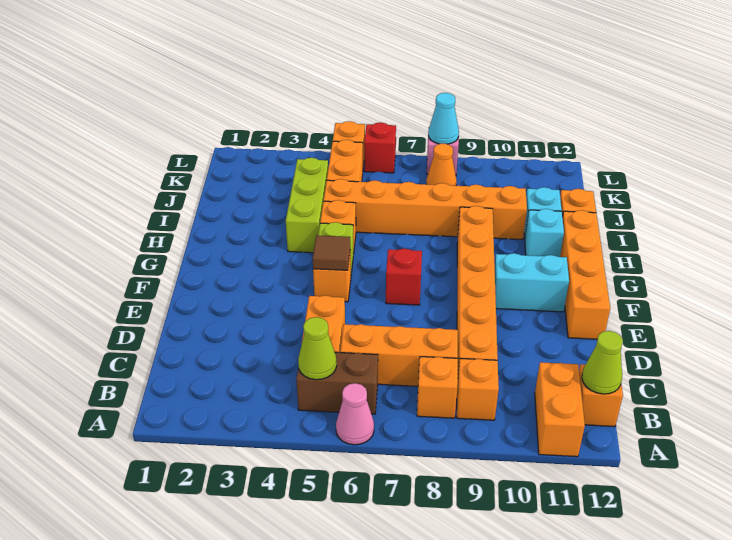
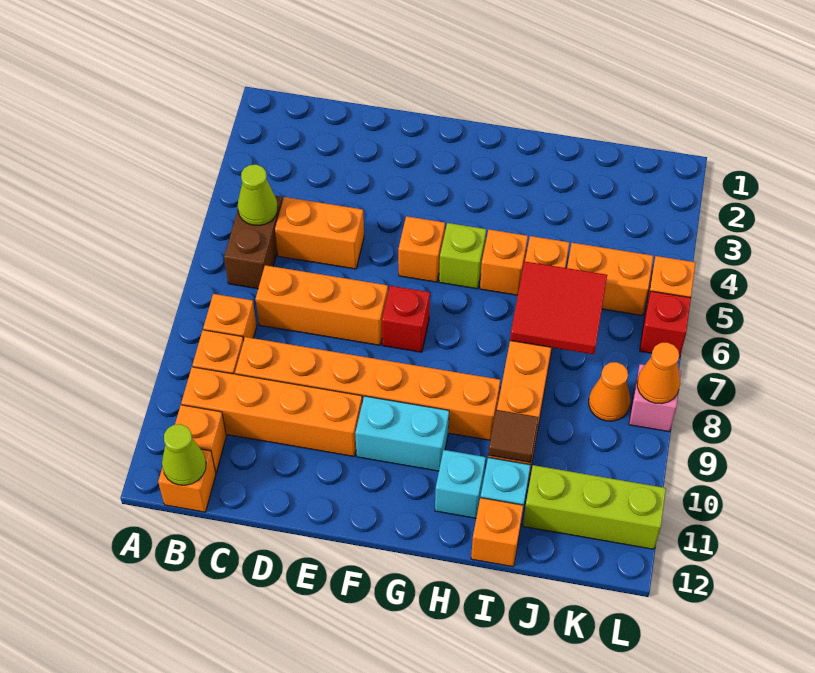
pink 1x1 cone [336,383,374,445] -> none
orange 1x2 brick [535,362,585,457] -> orange 1x1 brick [175,405,226,473]
orange 1x3 brick [340,324,458,386] -> orange 1x3 brick turned to [255,265,388,345]
orange 1x4 brick [560,210,610,339] -> orange 1x4 brick moved to [181,367,362,456]
brown 1x1 tile [313,235,350,270] -> brown 1x1 tile moved to [488,410,538,463]
cyan 1x2 brick [495,253,569,312] -> cyan 1x2 brick turned to [355,396,449,471]
lime 1x3 brick [286,158,328,253] -> lime 1x3 brick moved to [523,465,666,549]
none -> red 2x2 tile [510,261,607,354]
cyan 1x1 cone [428,93,459,144] -> orange 1x1 cone [637,343,680,404]

